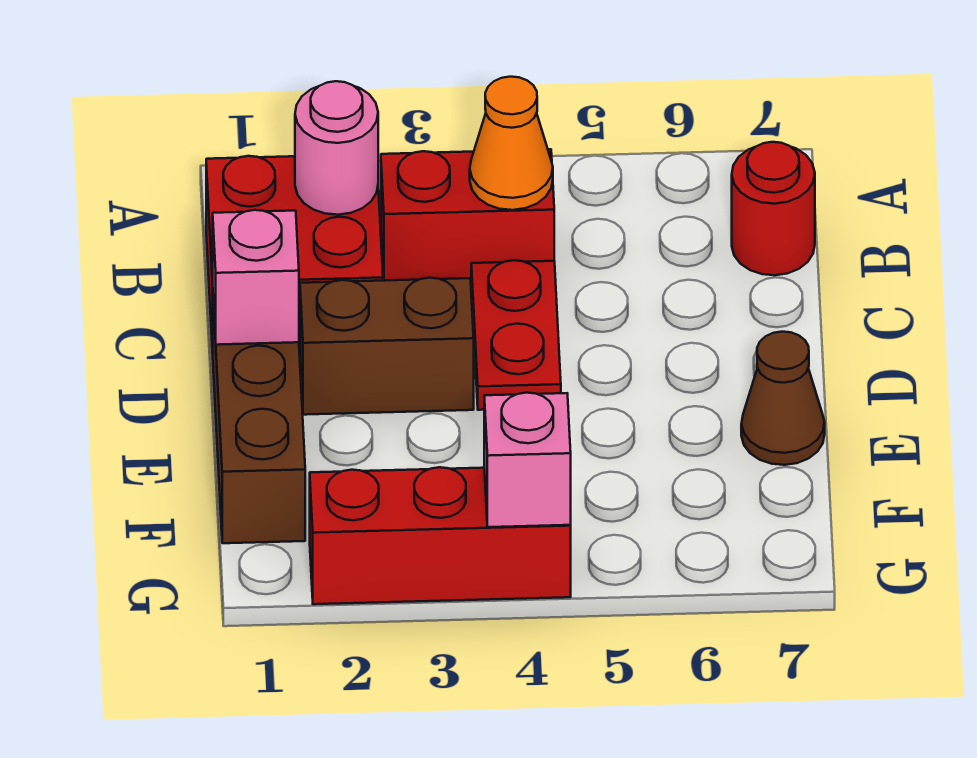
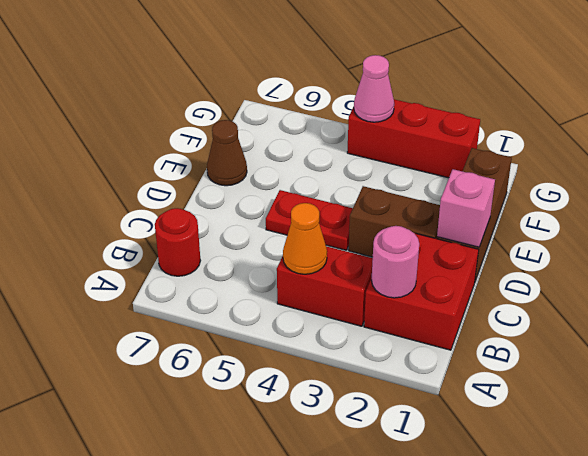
red 1x2 plate [471,260,561,410] -> red 1x2 plate turned to [266,190,353,250]
pink 1x1 brick [484,393,571,527] -> pink 1x1 cone [354,55,394,122]

